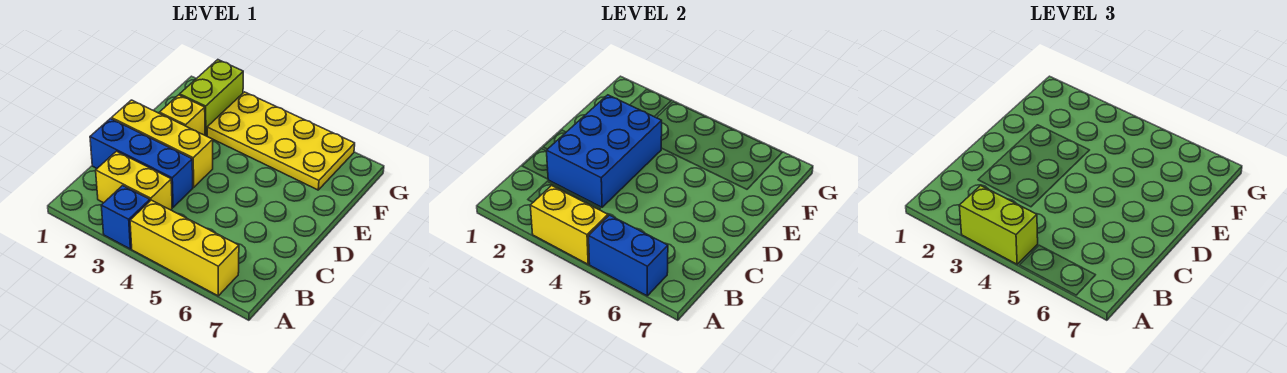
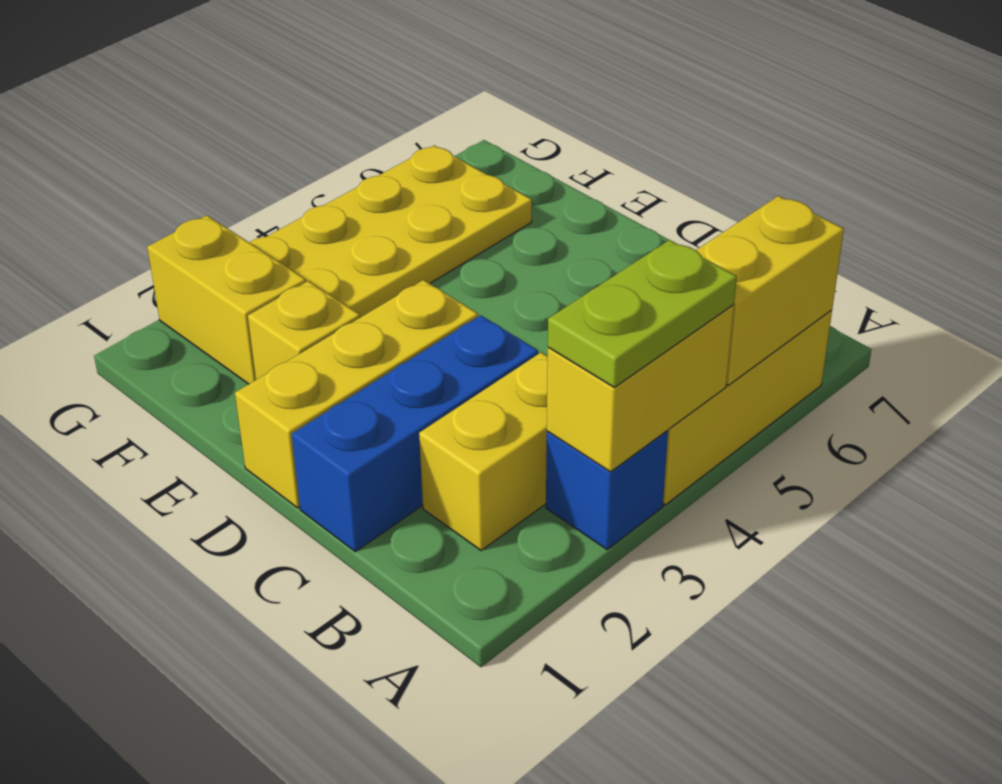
lime 1x2 brick [959,185,1038,264] -> lime 1x2 plate [548,240,737,387]
blue 1x2 brick [589,215,668,296] -> yellow 1x2 brick [696,196,844,385]
blue 2x3 brick [546,95,662,207] -> none
lime 1x2 brick [180,60,243,136] -> yellow 1x2 brick [147,215,306,384]

